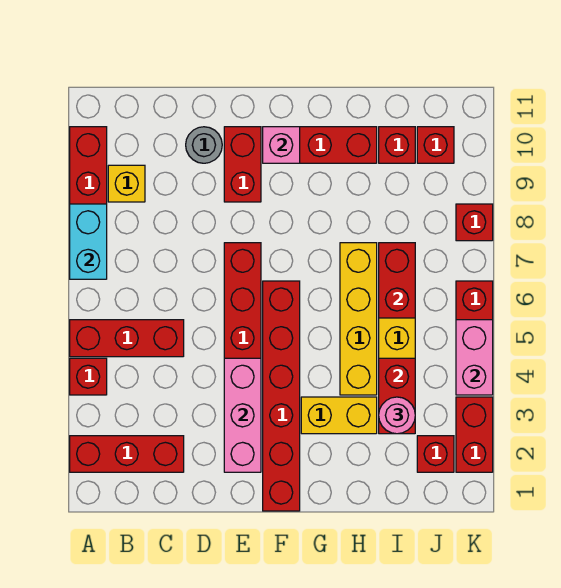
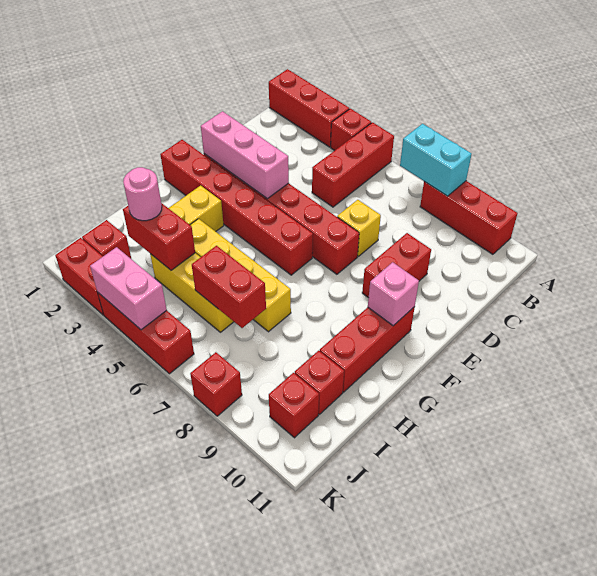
red 1x3 brick [70,436,184,472] -> red 1x3 brick turned to [269,69,349,147]
yellow 1x1 brick [108,165,145,202] -> yellow 1x1 brick moved to [337,200,381,256]
grey 1x1 round brick [186,127,222,163] -> none
red 1x2 brick [224,127,261,202] -> red 1x2 brick turned to [362,233,431,298]

